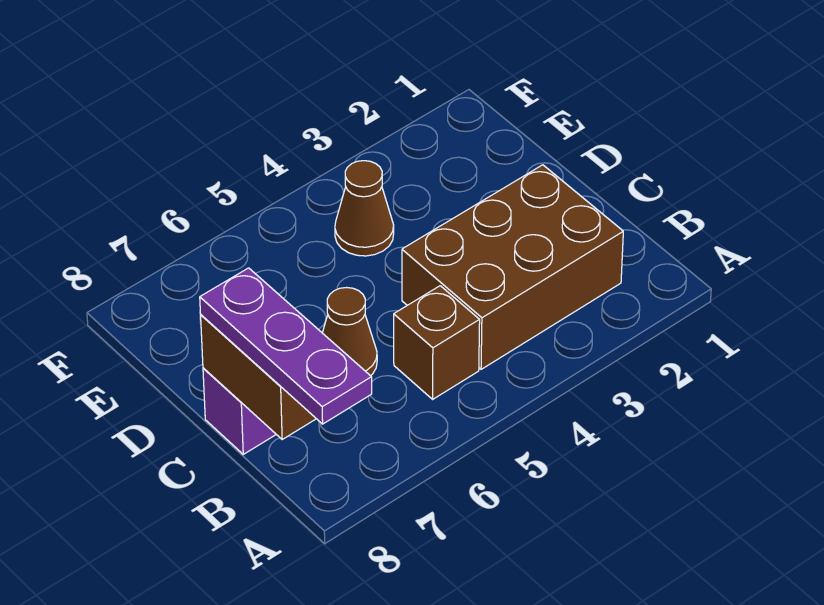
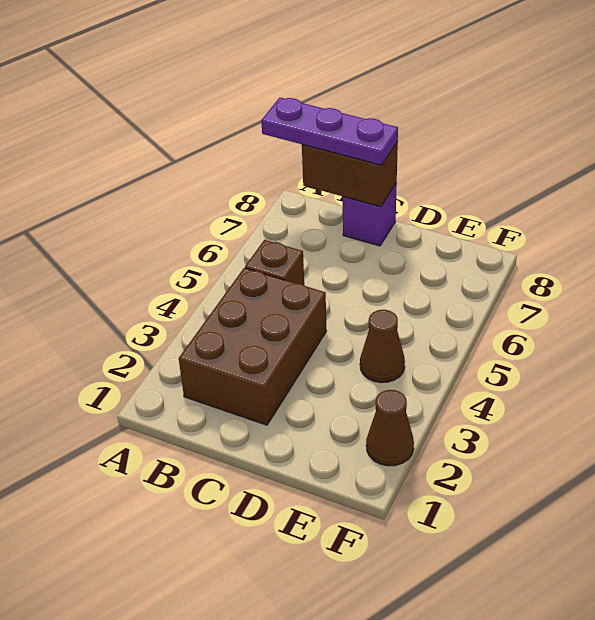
brown 1x1 cone [322,288,377,376] -> brown 1x1 cone moved to [366,390,414,466]

